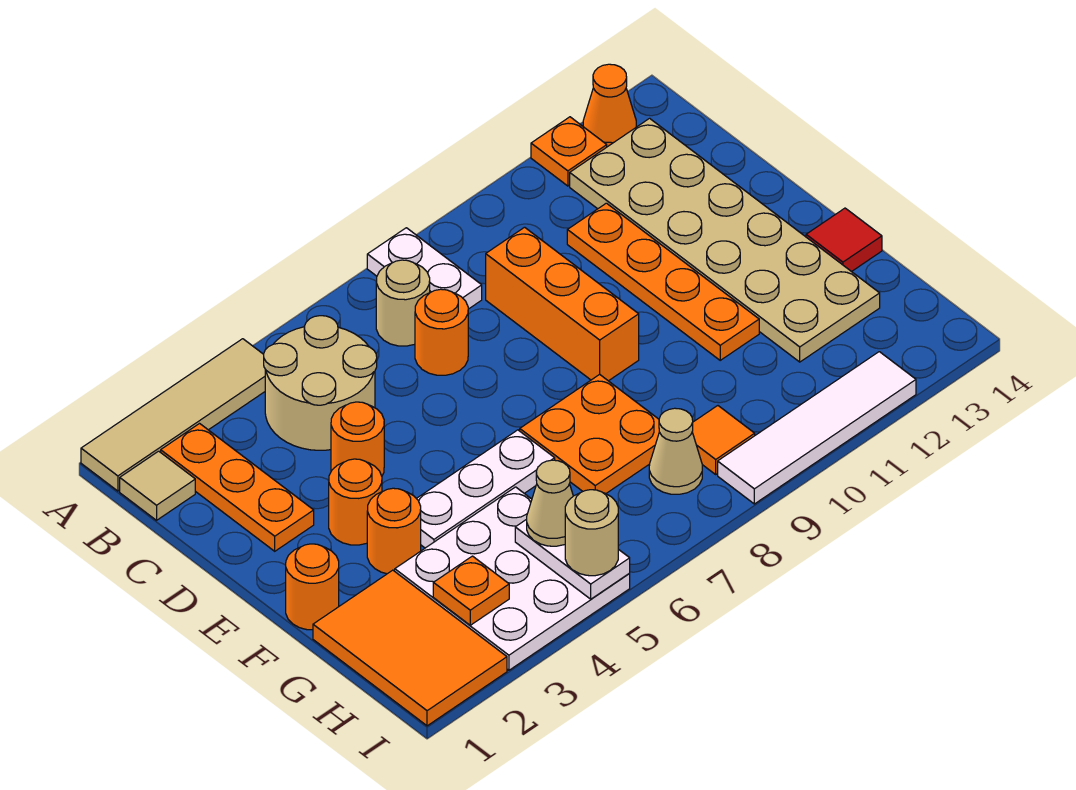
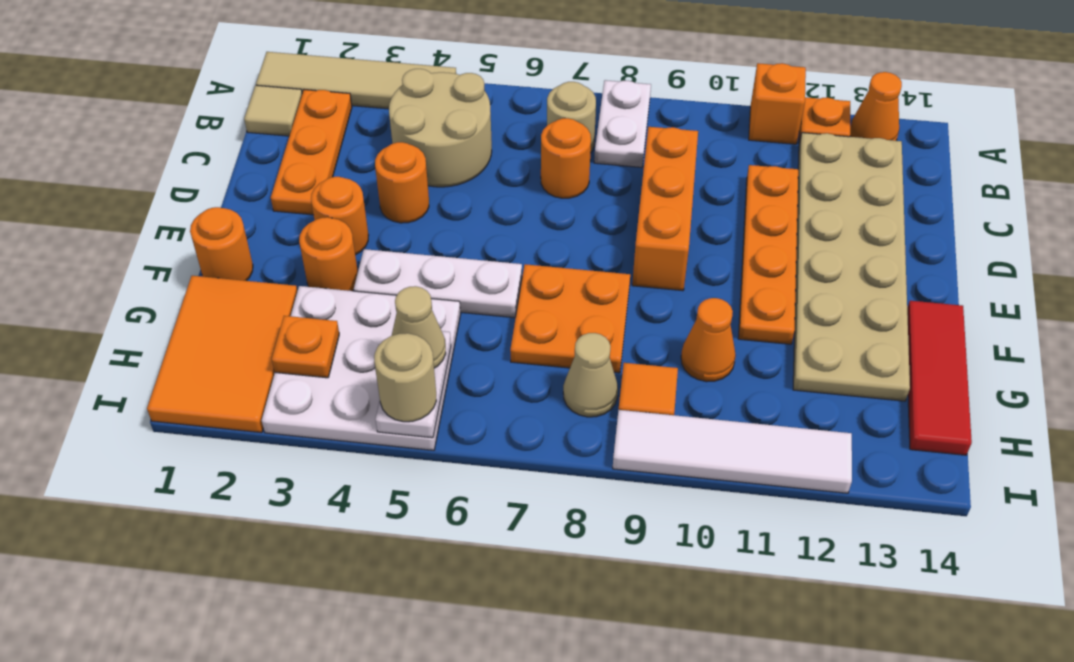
none -> orange 1x1 brick [749,63,806,144]
red 1x1 tile [806,208,882,272] -> red 1x3 tile [907,301,972,455]
none -> orange 1x1 cone [681,298,736,382]

